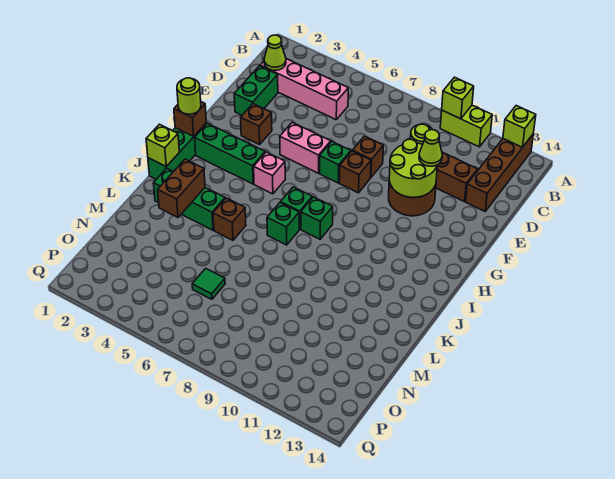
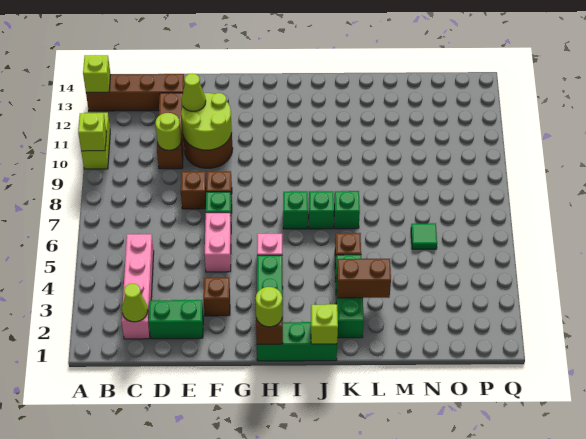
green 1x1 brick [301,197,333,239] -> green 1x1 brick moved to [334,191,360,229]

